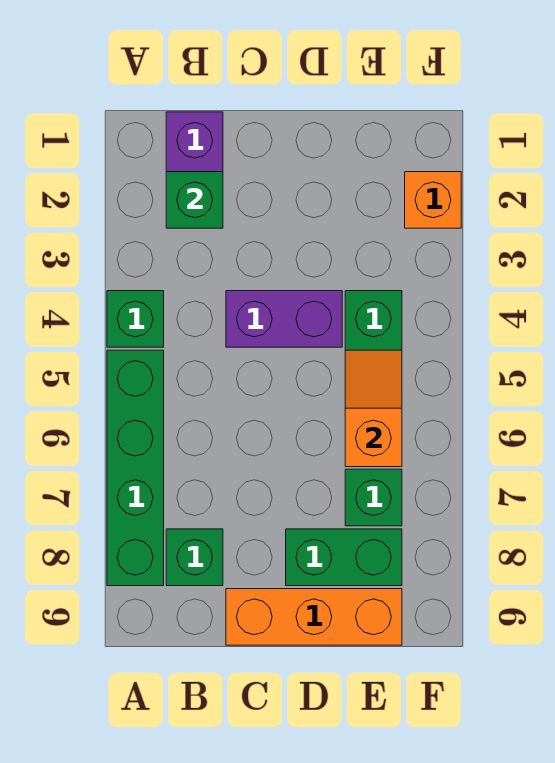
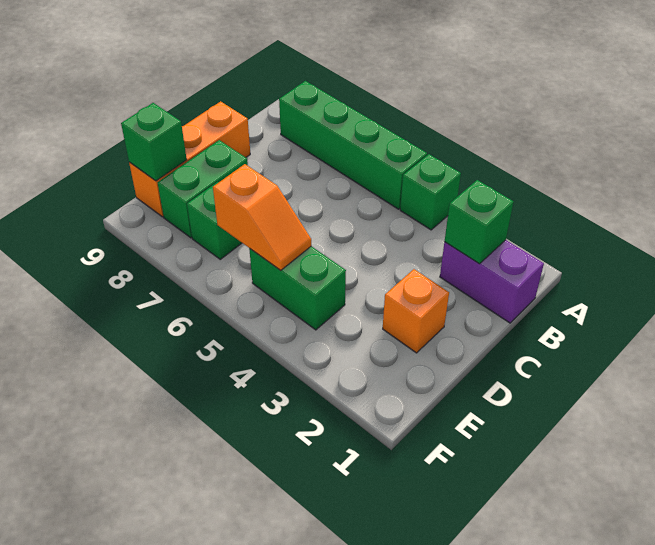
green 1x1 brick [166,529,223,586] -> green 1x1 brick moved to [121,103,187,181]
purple 1x2 brick [226,291,342,347] -> none
orange 1x1 brick [405,172,461,228] -> orange 1x1 brick moved to [383,269,449,353]

